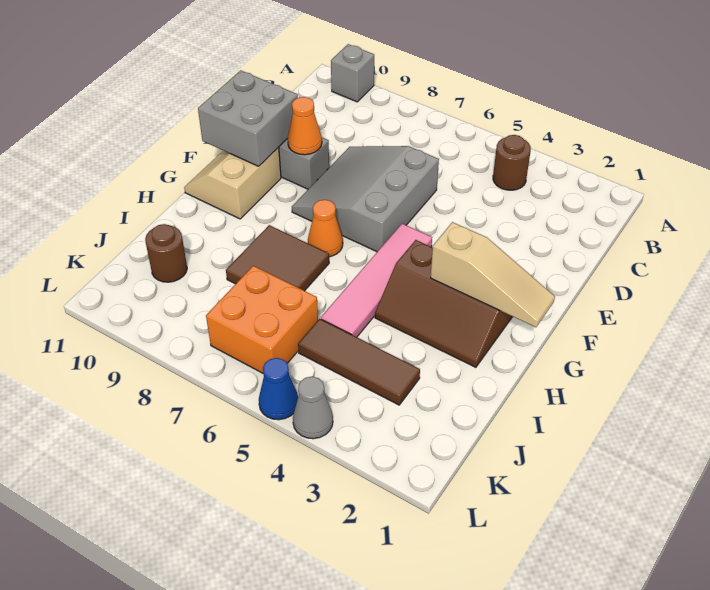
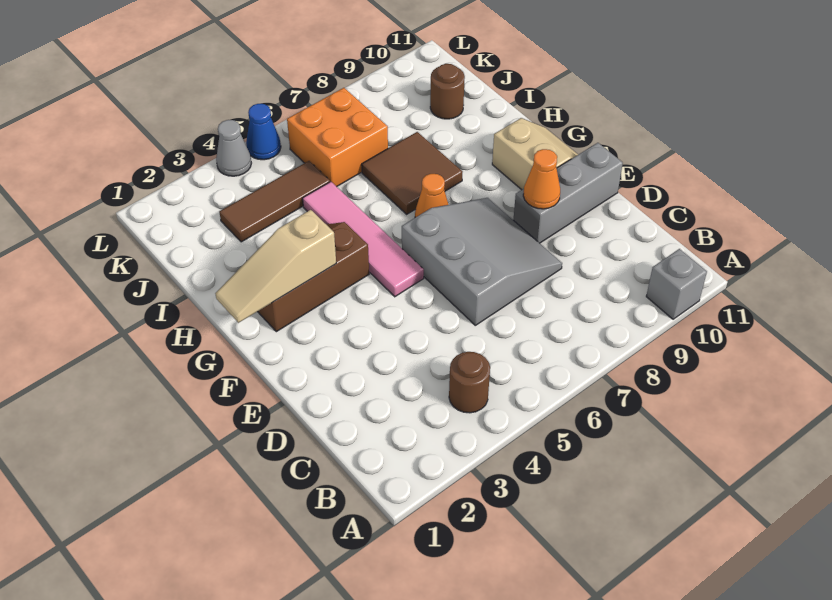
grey 2x2 brick [198,70,298,166] -> none

